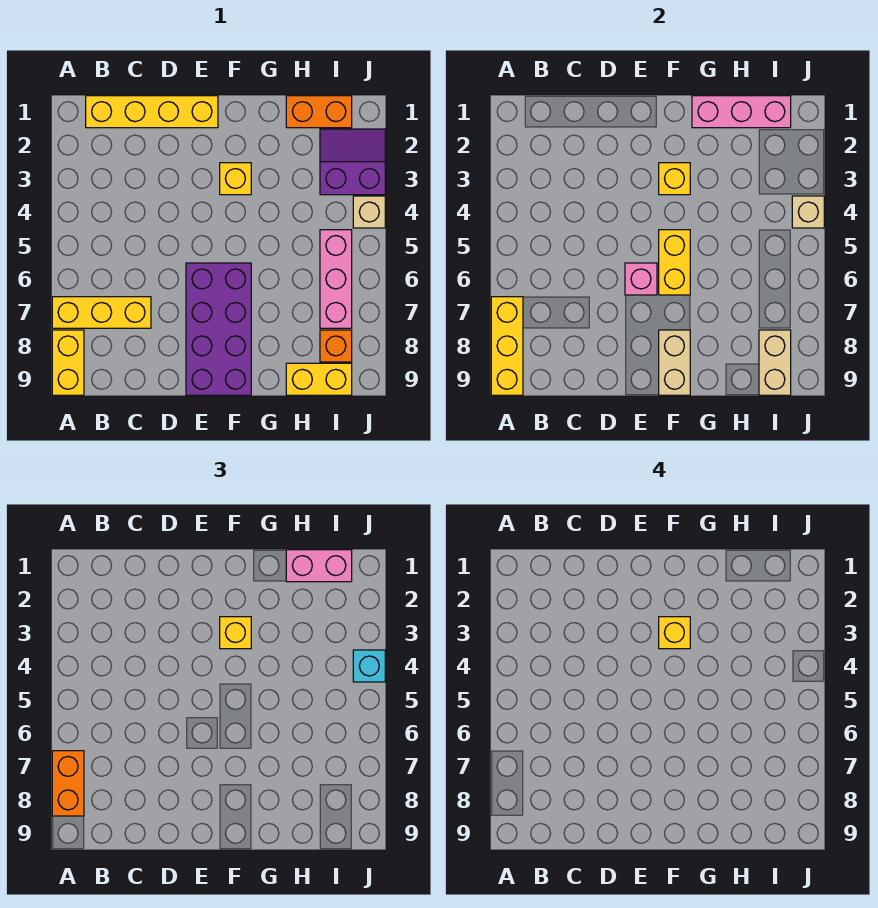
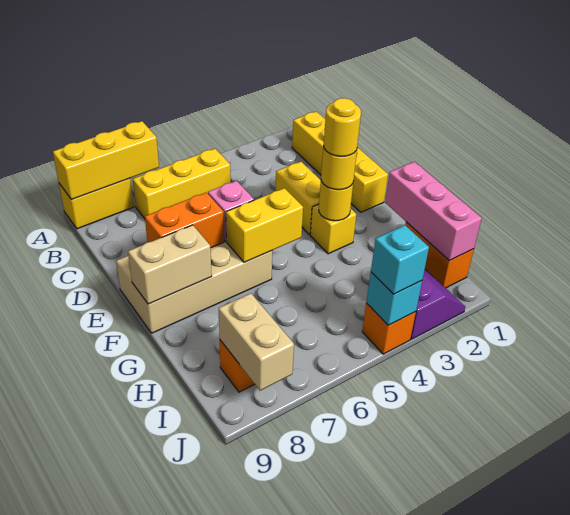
yellow 1x3 brick [52,297,151,328] -> yellow 1x3 brick turned to [133,149,231,218]
orange 1x2 brick [52,751,84,816] -> orange 1x2 brick moved to [145,192,224,248]
purple 2x4 brick [186,263,251,395] -> tan 2x4 brick [116,240,272,333]
yellow 1x1 brick [659,163,690,195] -> yellow 1x1 round brick [319,181,353,221]
yellow 1x1 brick [220,617,251,649] -> yellow 1x1 round brick [321,146,357,190]
yellow 1x1 brick [659,617,690,649] -> yellow 1x1 round brick [323,98,361,156]
pink 1x2 brick [286,550,352,582] -> none
yellow 1x2 brick [286,363,352,395] -> yellow 1x2 brick moved to [275,162,321,235]
pink 1x3 brick [320,230,352,328] -> none
tan 1x2 brick [759,330,791,395] -> tan 1x2 brick turned to [219,293,294,391]
tan 1x1 brick [353,196,385,228] -> orange 1x1 brick [362,303,416,354]
tan 1x1 brick [792,196,824,228] -> cyan 1x1 brick [366,272,422,325]

